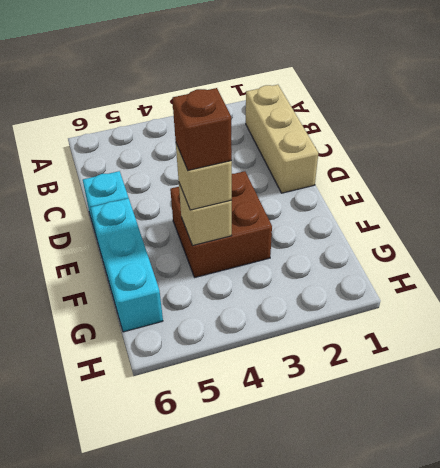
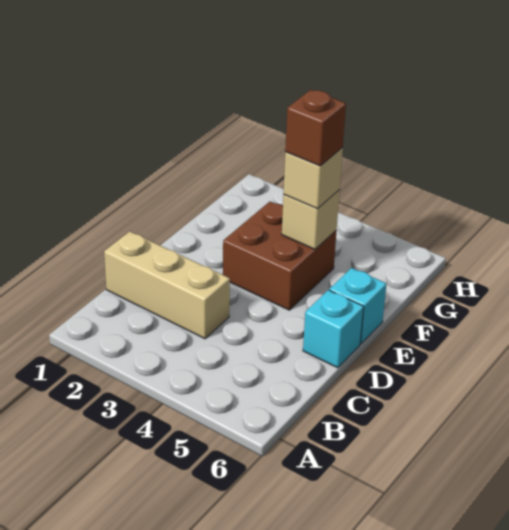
tan 1x3 brick [246,85,318,193] -> tan 1x3 brick turned to [104,231,230,339]
cyan 1x3 brick [90,198,163,332] -> cyan 1x1 brick [329,268,386,344]

